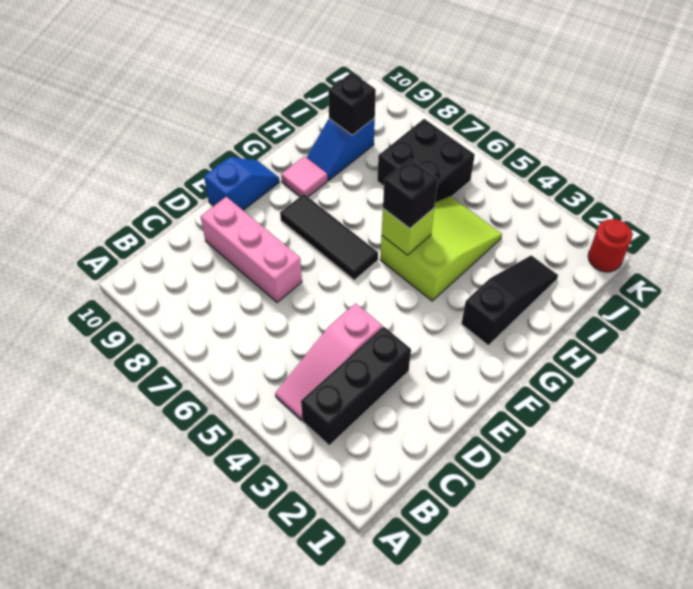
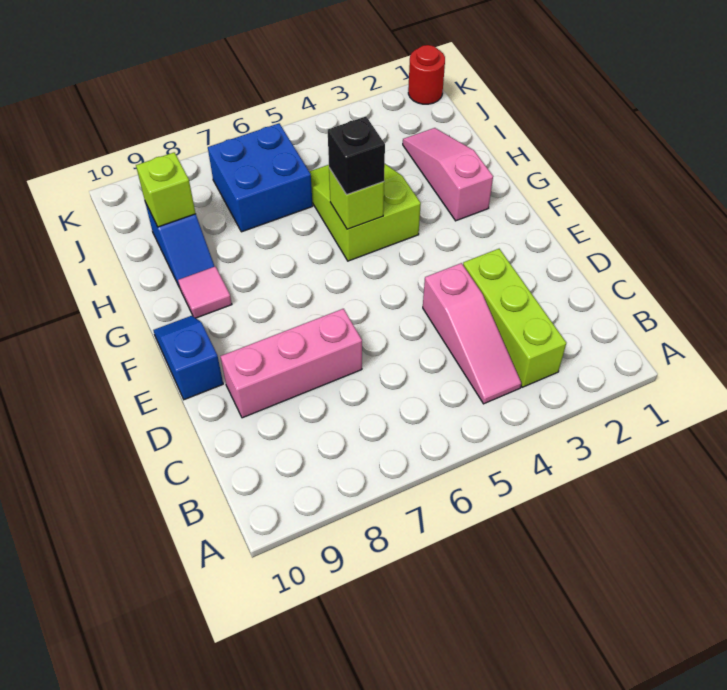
black 1x3 brick [301,326,411,445] -> lime 1x3 brick [463,249,566,387]
black 1x3 tile [280,194,378,280] -> none
black 1x3 slope [461,255,558,345] -> pink 1x3 slope [403,128,493,221]
black 2x2 brick [377,119,475,202] -> blue 2x2 brick [208,123,313,232]
black 1x1 brick [328,72,376,135] -> lime 1x1 brick [136,152,196,227]

